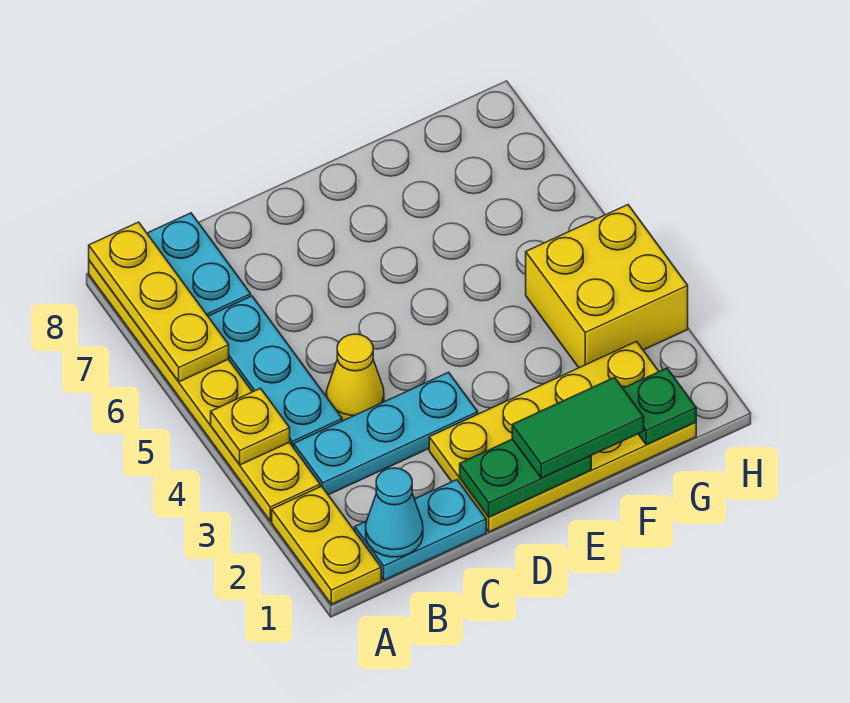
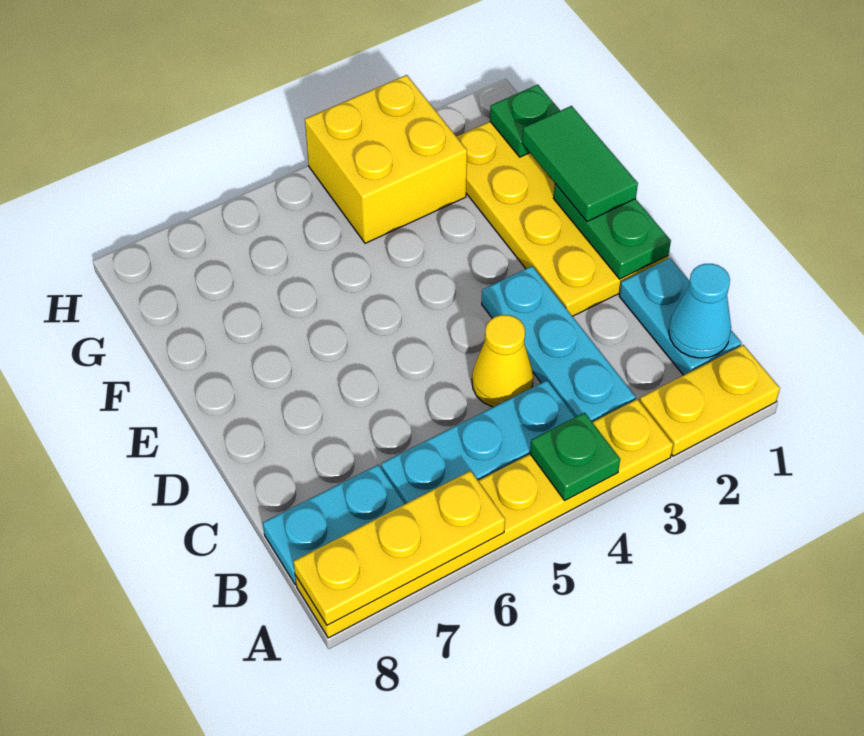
yellow 1x1 plate [211,388,290,465] -> green 1x1 plate [530,413,620,500]

